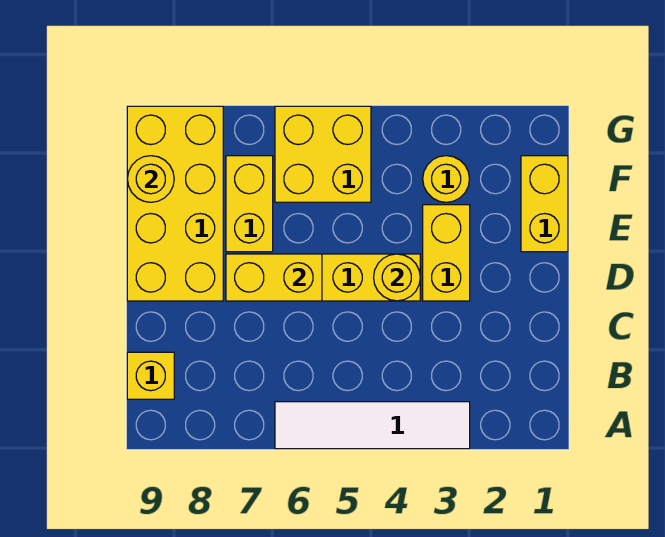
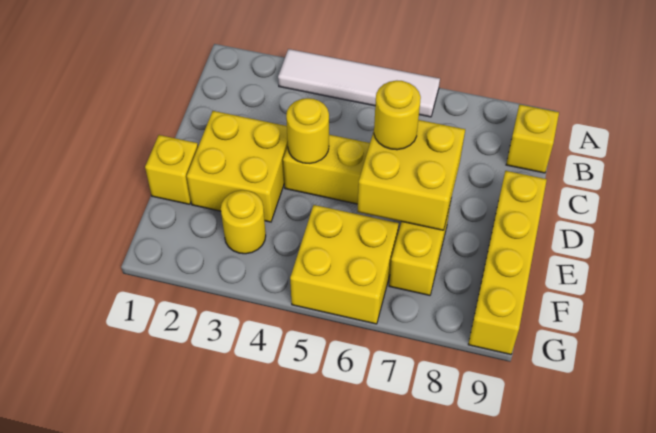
yellow 1x2 brick [423,205,470,301] -> yellow 2x2 brick [187,111,288,222]
yellow 1x2 brick [226,254,322,301] -> yellow 2x2 brick [357,120,465,230]
yellow 2x4 brick [127,106,223,301] -> yellow 1x4 brick [468,171,547,354]
yellow 1x2 brick [521,156,568,252] -> yellow 1x1 brick [145,135,198,204]
yellow 1x1 round brick [127,156,174,202] -> yellow 1x1 round brick moved to [374,81,421,150]

